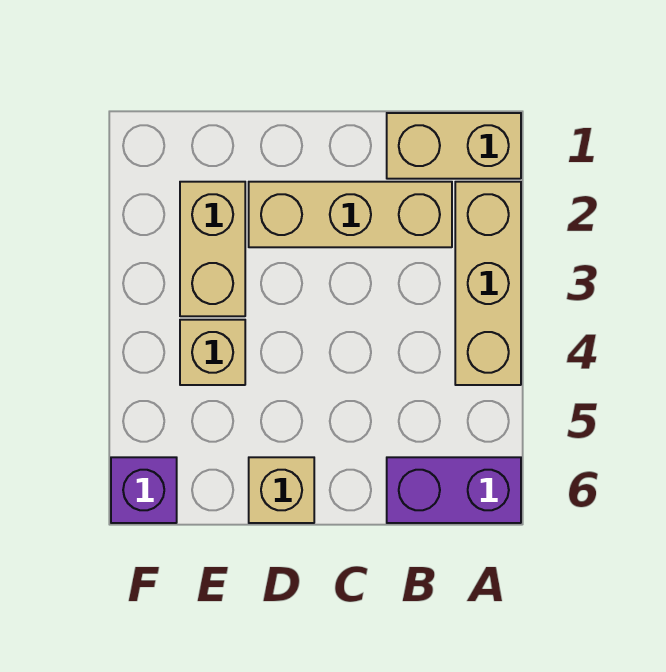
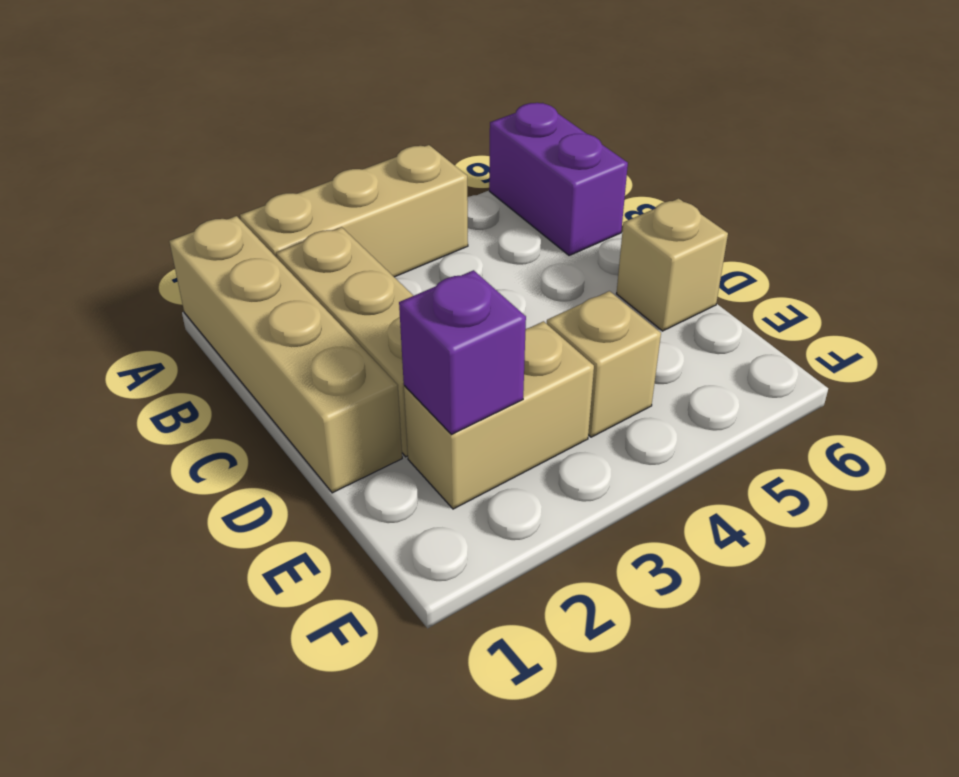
tan 1x2 brick [387,113,521,179] -> tan 1x4 brick [169,216,402,493]
purple 1x1 brick [111,457,177,523] -> purple 1x1 brick moved to [399,270,526,435]

